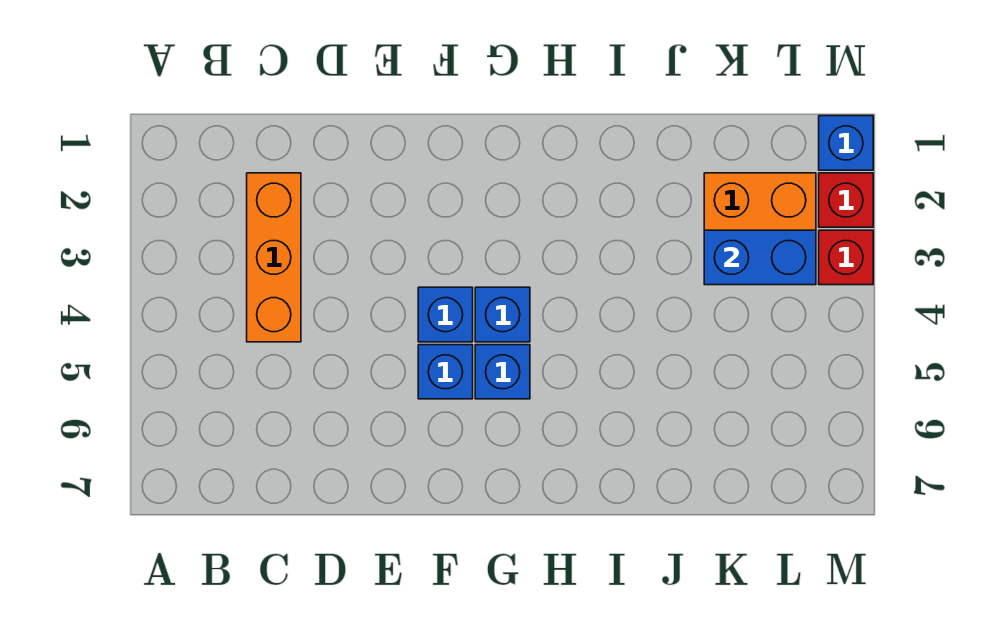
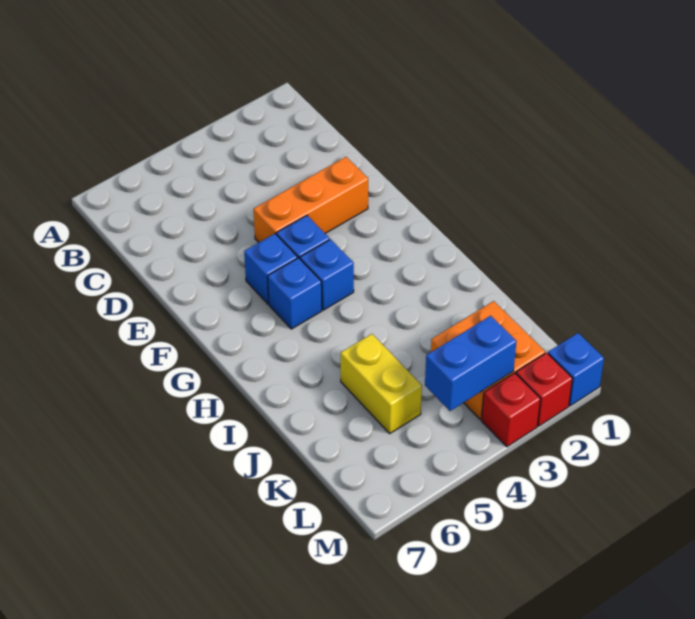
orange 1x3 brick [247,173,301,342] -> orange 1x3 brick moved to [253,157,368,243]
none -> yellow 1x2 brick [341,334,422,433]
blue 1x2 brick [704,230,816,285] -> blue 1x2 brick turned to [425,316,516,411]

